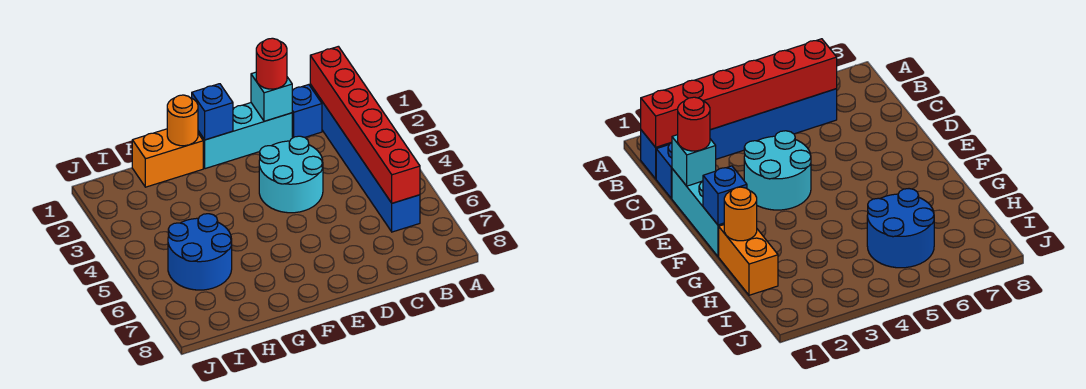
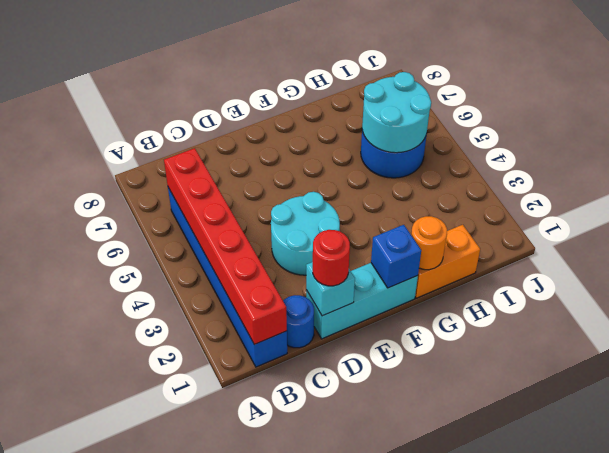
blue 1x1 brick [292,85,322,138] -> blue 1x1 round brick [283,295,314,348]
none -> cyan 2x2 round brick [362,72,431,153]

